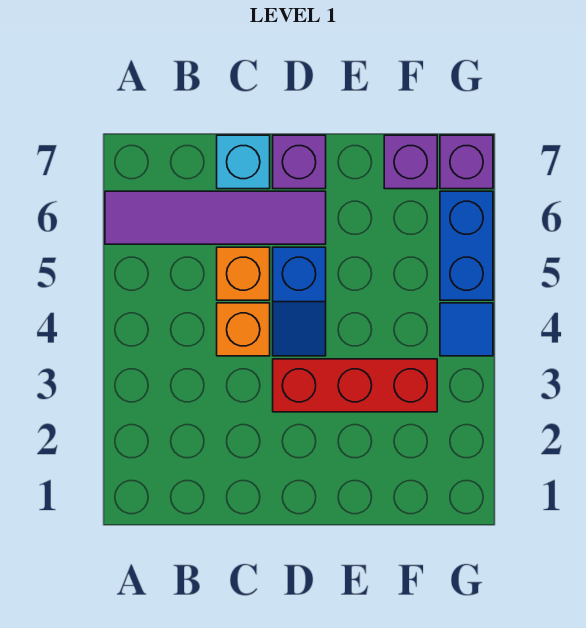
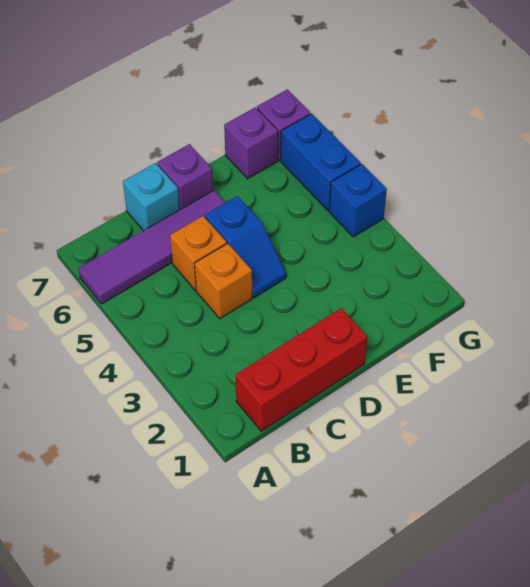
red 1x3 brick [273,359,437,412] -> red 1x3 brick moved to [236,308,367,431]
blue 1x1 tile [440,303,493,356] -> blue 1x1 brick [329,164,387,237]

